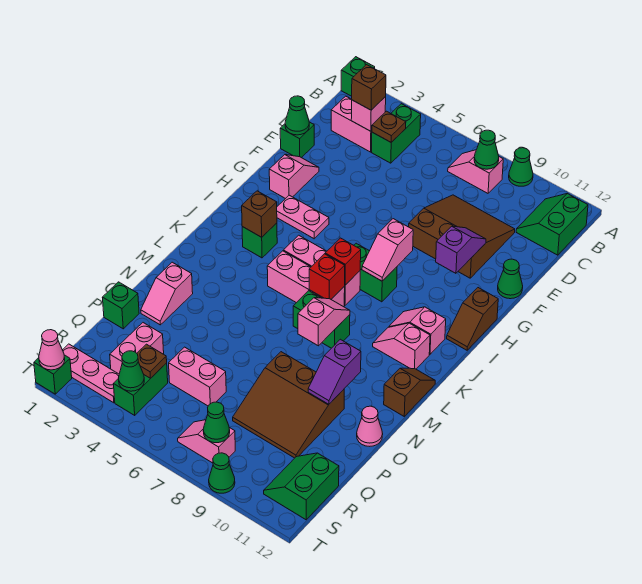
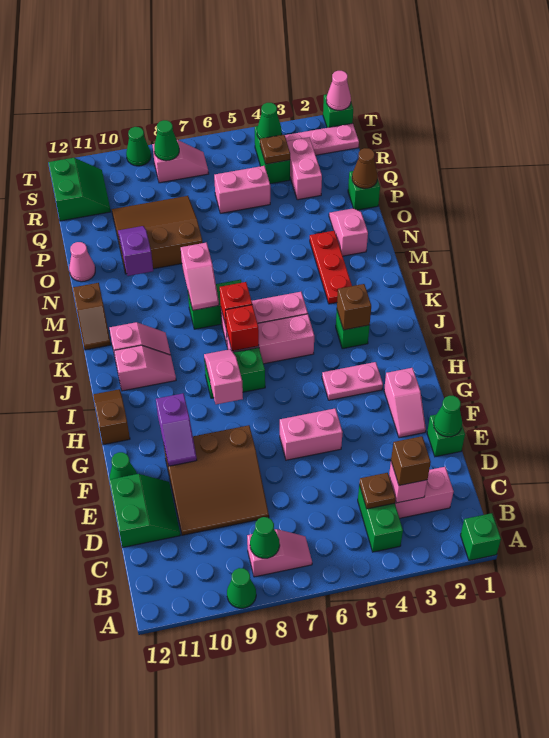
green 2x2 slope [516,194,588,255] -> green 2x2 slope moved to [110,474,180,547]
none -> pink 1x2 brick [280,409,343,460]
none -> red 1x3 plate [310,231,352,304]
none -> brown 1x1 cone [352,148,378,189]

